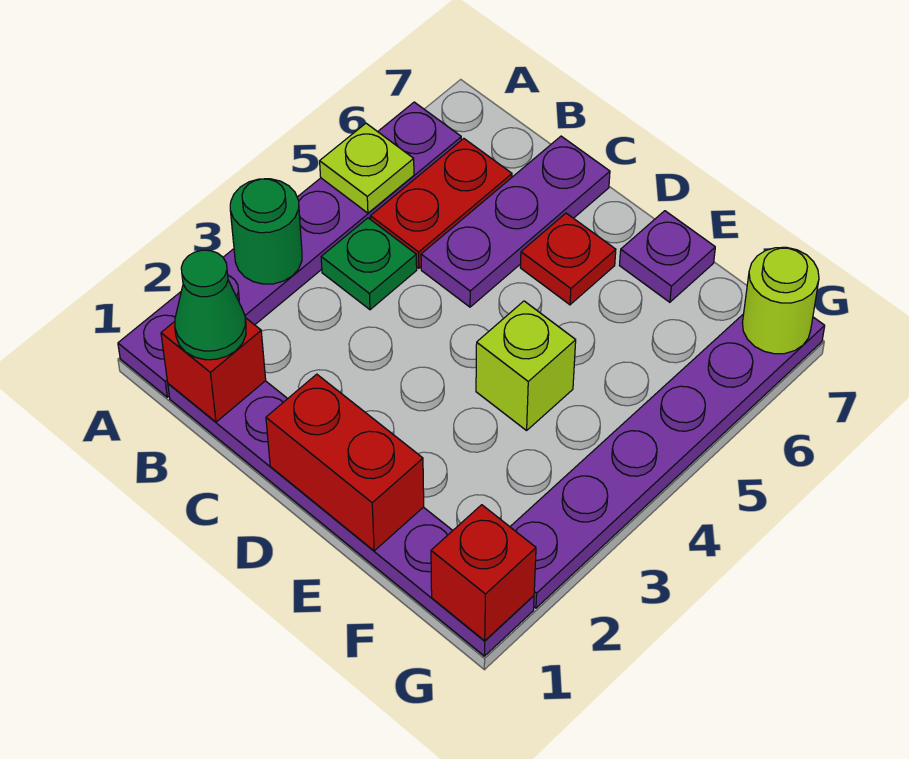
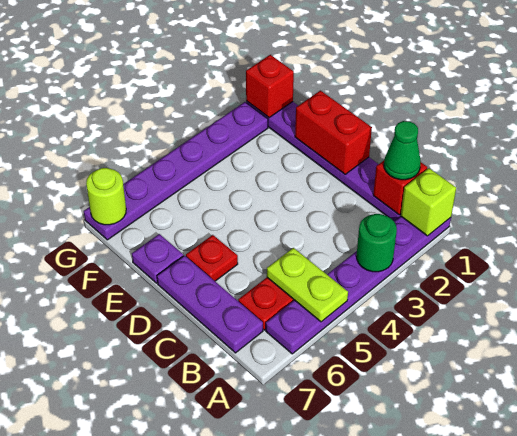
lime 1x1 plate [320,123,414,213] -> lime 1x2 plate [267,248,348,322]
green 1x1 plate [321,218,417,310] -> none
purple 1x3 plate [421,136,610,307] -> purple 1x3 plate turned to [157,256,263,353]
lime 1x1 brick [476,301,576,430] -> lime 1x1 brick moved to [401,168,456,236]

